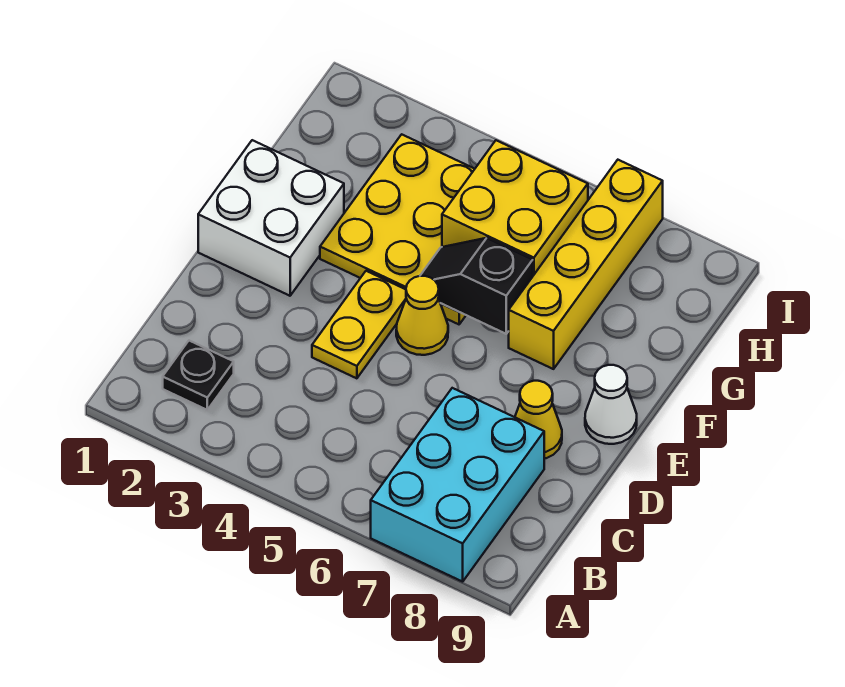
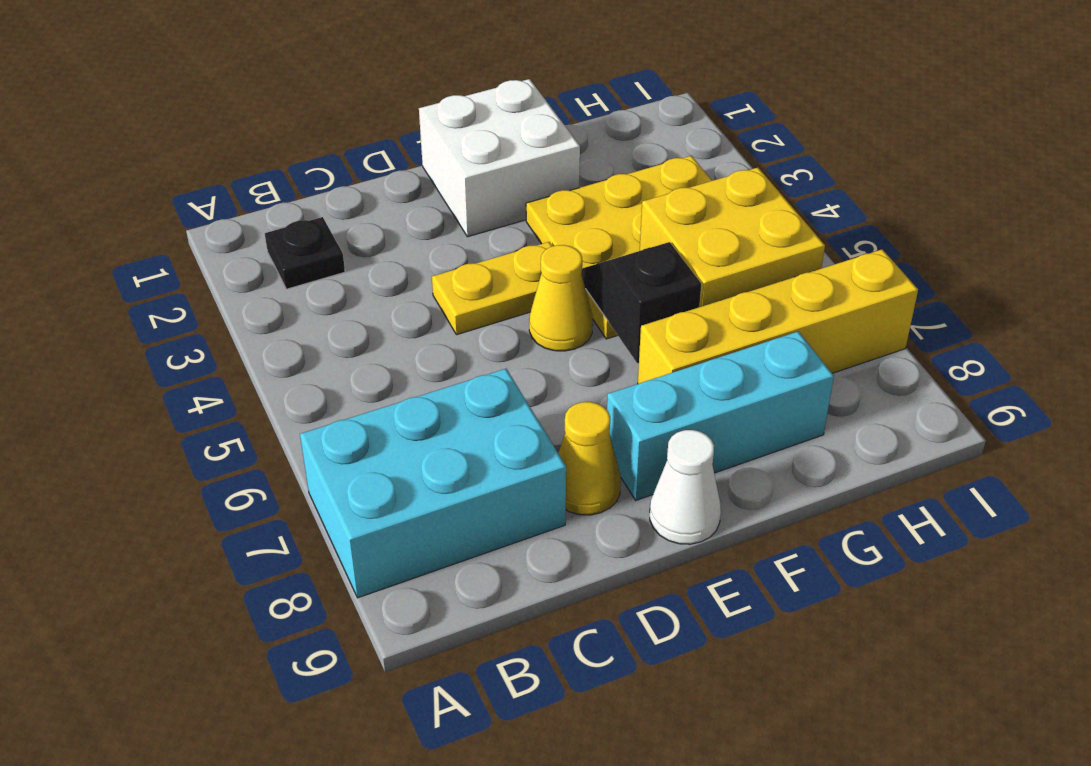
none -> cyan 1x3 brick [607,331,834,500]

